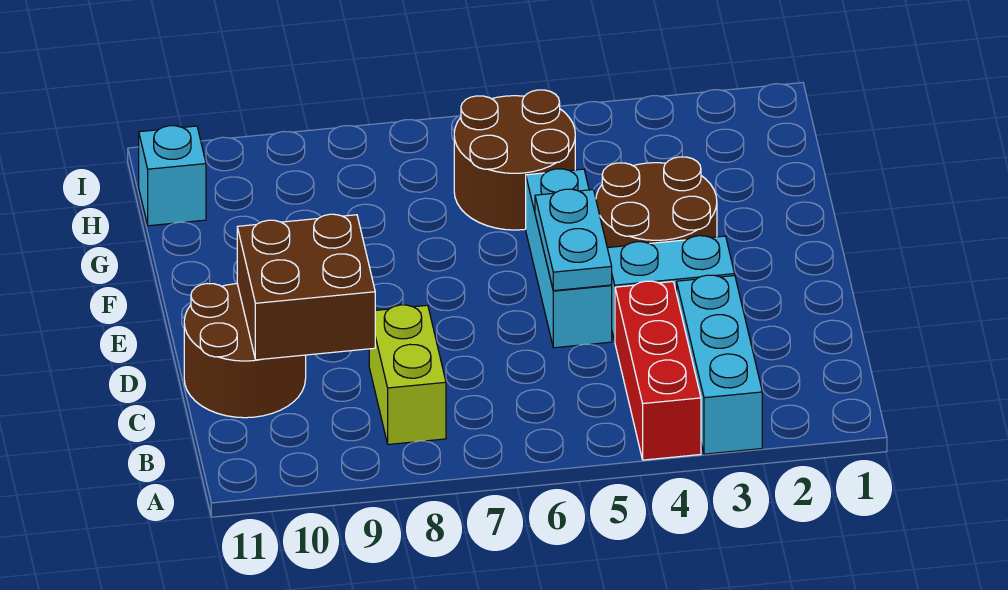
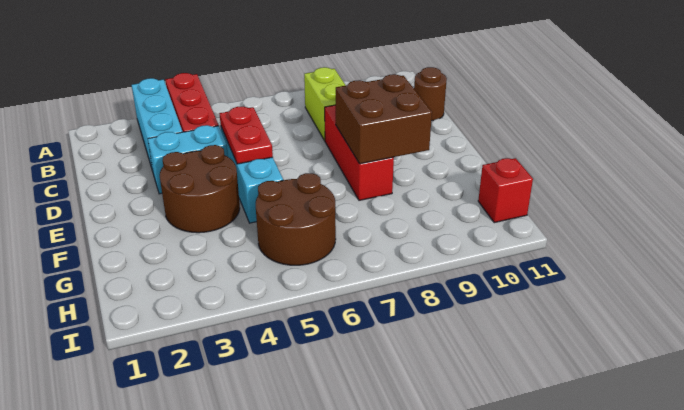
brown 2x2 brick [237,214,375,360] -> brown 2x2 brick moved to [335,74,432,164]
brown 2x2 round brick [184,284,306,418] -> brown 1x1 round brick [414,67,447,121]
cyan 1x2 plate [535,189,612,291] -> red 1x2 plate [219,107,273,164]
none -> red 1x3 brick [325,105,394,200]
cyan 1x1 brick [139,126,206,226] -> red 1x1 brick [478,158,533,223]

